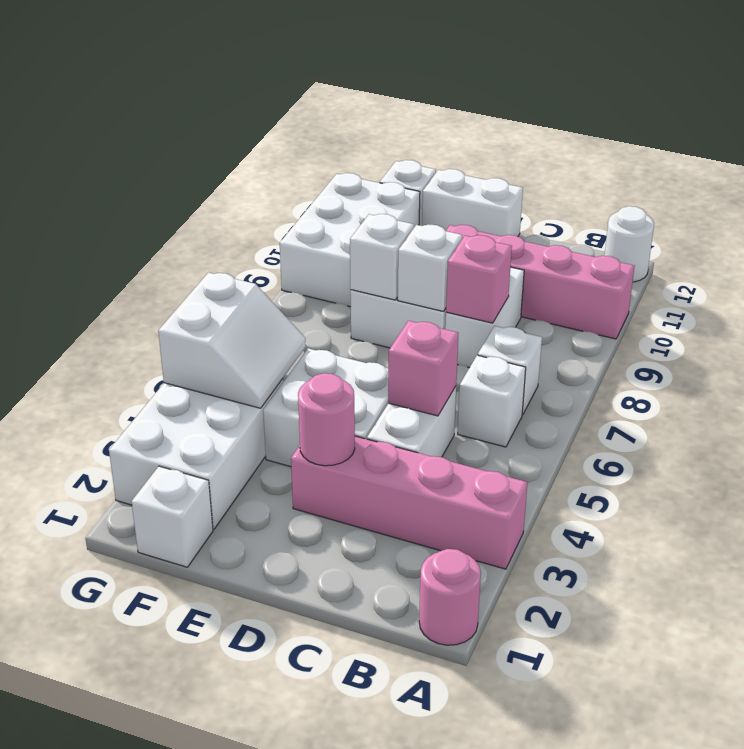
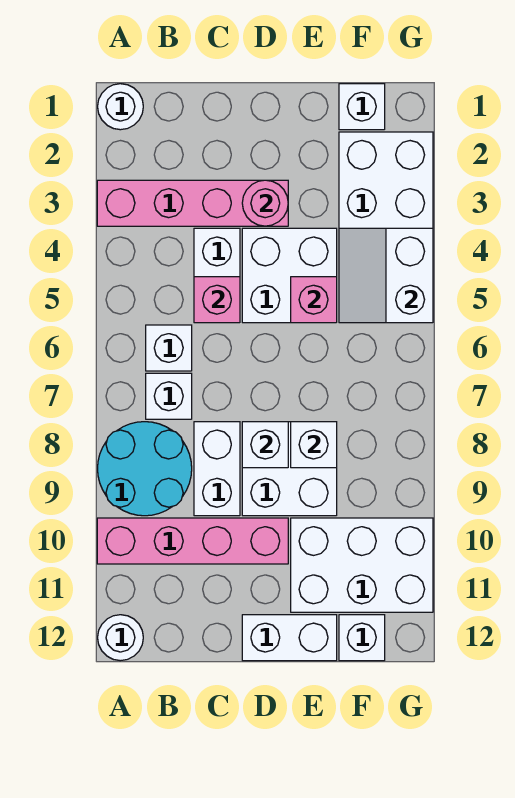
pink 1x1 round brick [419,549,481,645] -> white 1x1 round brick [98,84,143,130]
none -> cyan 2x2 round brick [98,422,192,516]
pink 1x1 brick [446,235,512,323] -> pink 1x1 brick moved to [291,277,337,323]
white 2x3 brick [280,173,420,307] -> white 2x3 brick turned to [291,518,433,612]

